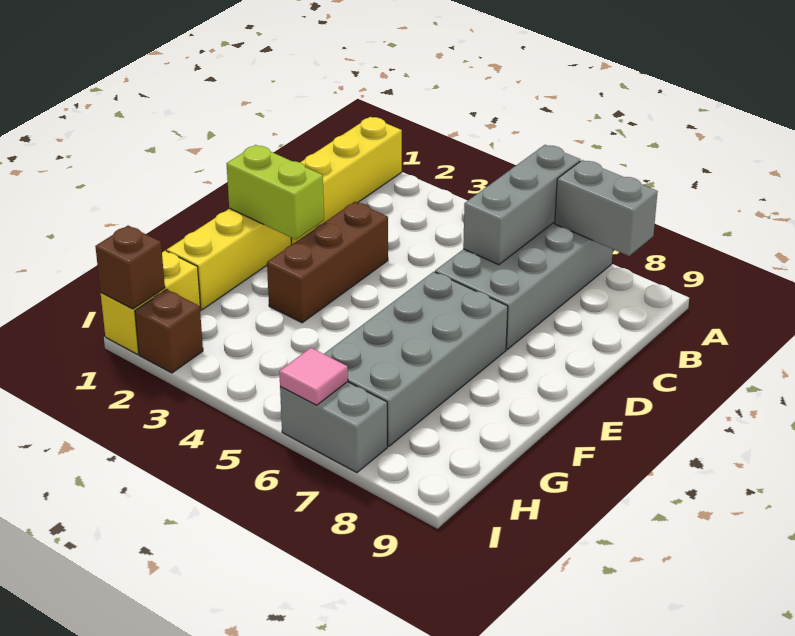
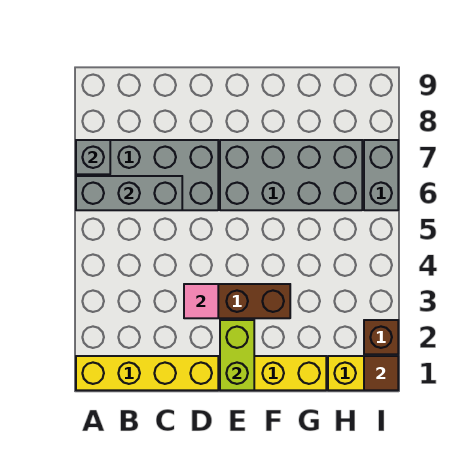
grey 1x2 brick [555,160,658,256] -> grey 1x1 brick [76,140,110,174]
brown 1x1 brick [95,226,165,309] -> brown 1x1 tile [364,356,398,390]
pink 1x1 tile [279,348,348,405] -> pink 1x1 tile moved to [184,284,218,318]

